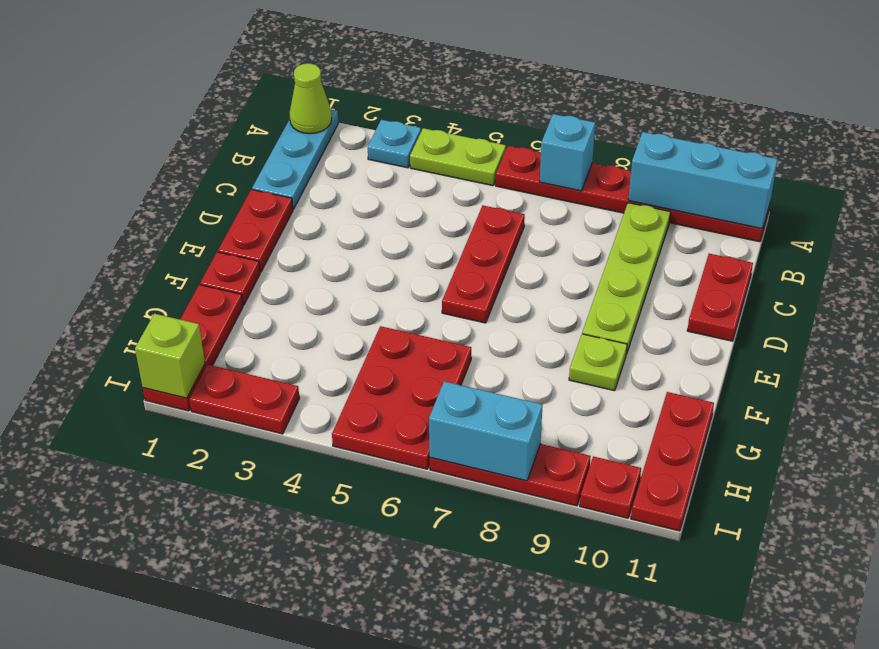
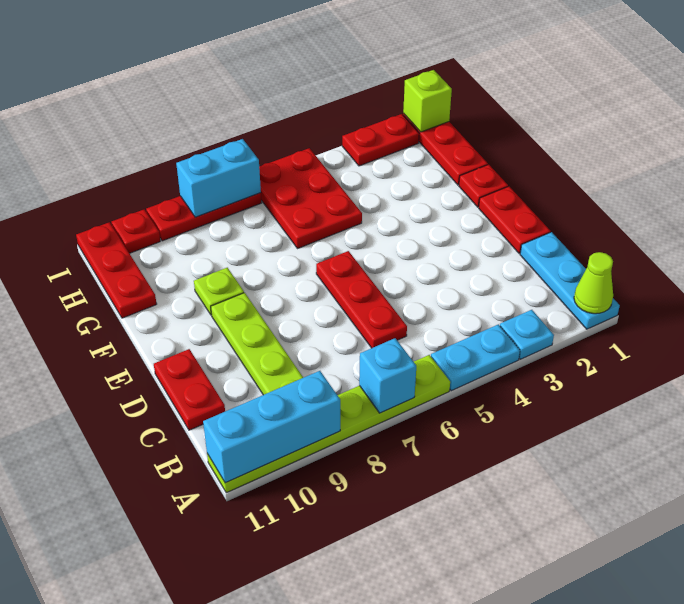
lime 1x2 plate [410,128,506,186] -> cyan 1x2 plate [431,324,520,391]
red 1x6 plate [496,146,770,242] -> lime 1x6 plate [207,355,450,493]

